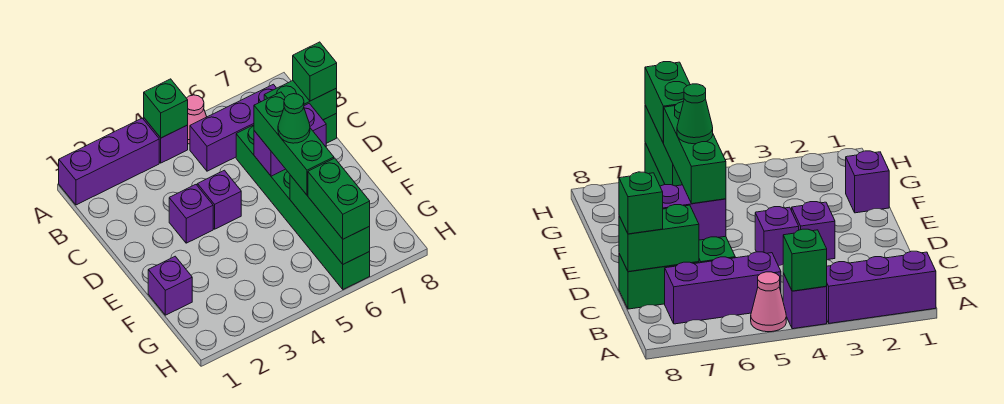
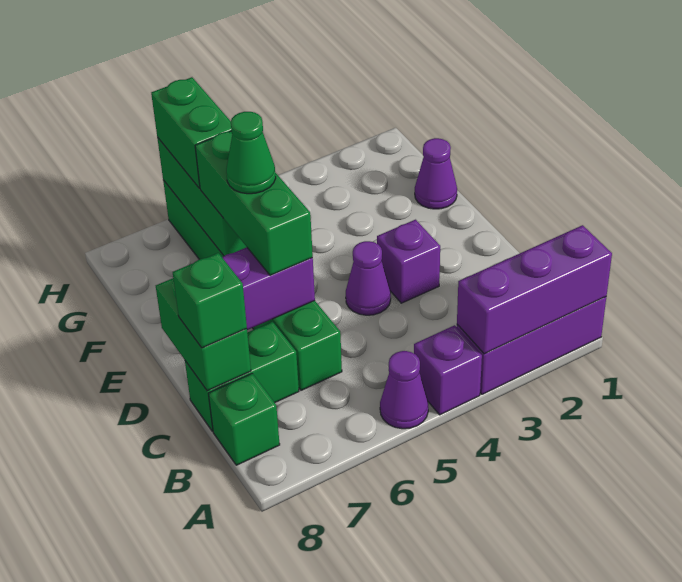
green 1x1 brick [144,79,188,138] -> green 1x1 brick moved to [208,374,280,465]
pink 1x1 cone [187,95,207,144] -> purple 1x1 cone [380,351,428,429]
purple 1x3 brick [190,84,276,171] -> purple 1x3 brick moved to [457,225,612,354]
green 1x2 brick [264,81,337,120] -> green 1x2 brick turned to [156,278,251,391]
purple 1x1 brick [197,170,241,229] -> purple 1x1 cone [346,241,391,315]
purple 1x1 brick [148,256,192,315] -> purple 1x1 cone [415,138,457,209]

